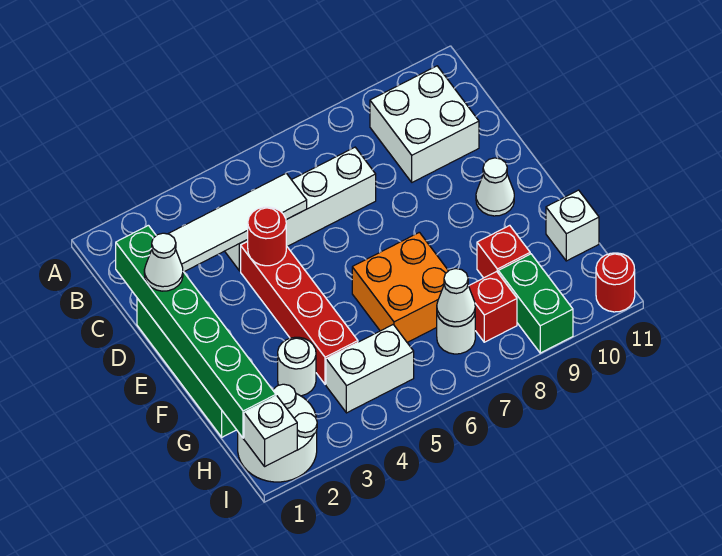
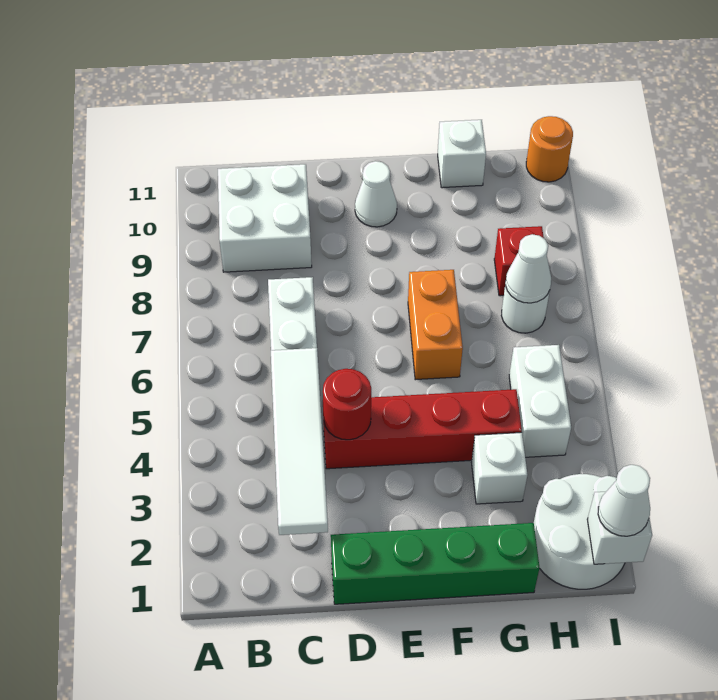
green 1x6 brick [116,225,276,438] -> none
white 1x1 cone [144,233,183,291] -> white 1x1 cone moved to [598,465,650,536]
orange 2x2 brick [352,232,448,342] -> orange 1x2 brick [408,270,463,380]
white 1x1 round brick [278,337,316,396] -> white 1x1 brick [472,432,527,504]
red 1x1 brick [477,225,530,278] -> none
green 1x2 brick [498,254,573,353] -> none
red 1x1 round brick [596,253,635,312] -> orange 1x1 round brick [526,116,573,182]

